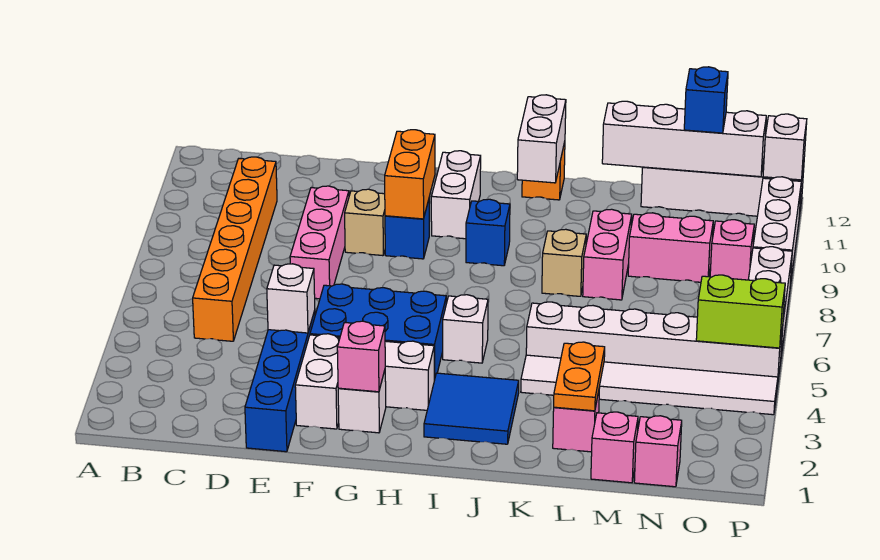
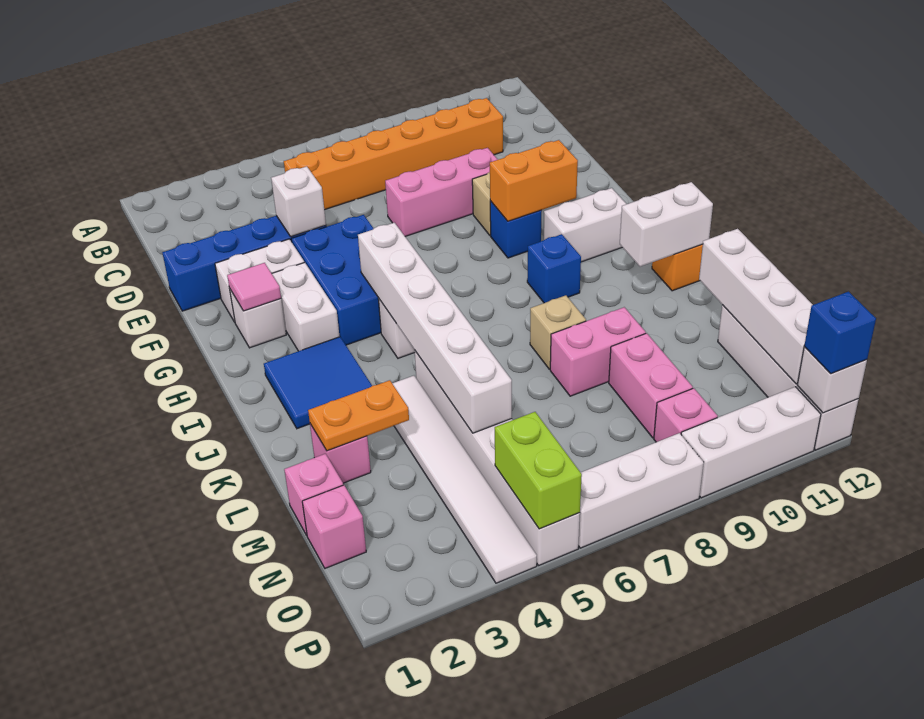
pink 1x1 brick [337,321,385,392] -> pink 1x1 tile [227,263,281,311]
none -> white 1x6 brick [358,223,512,433]
blue 1x1 brick [684,67,728,133] -> blue 1x1 brick moved to [804,292,876,374]

